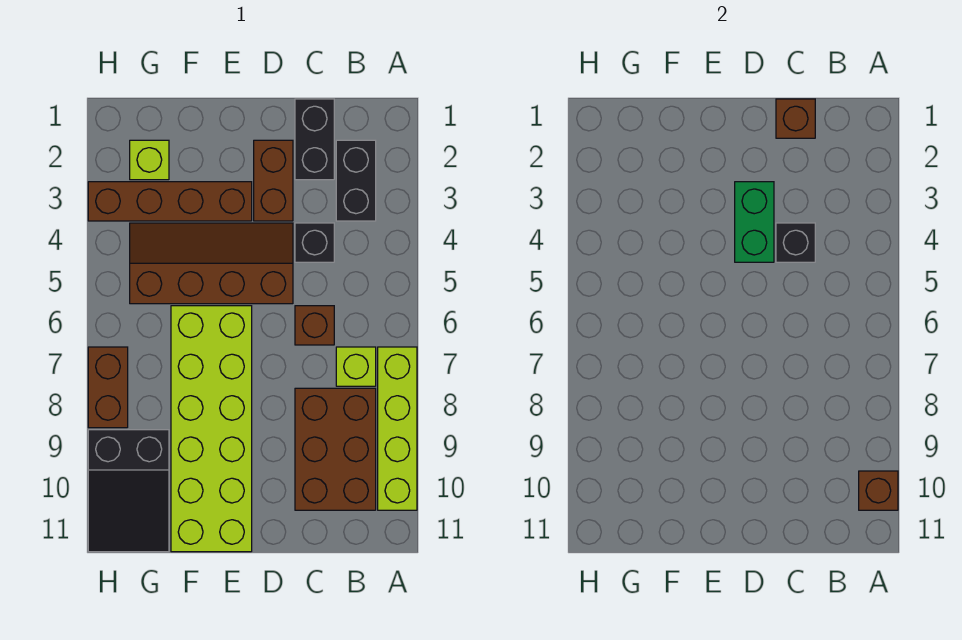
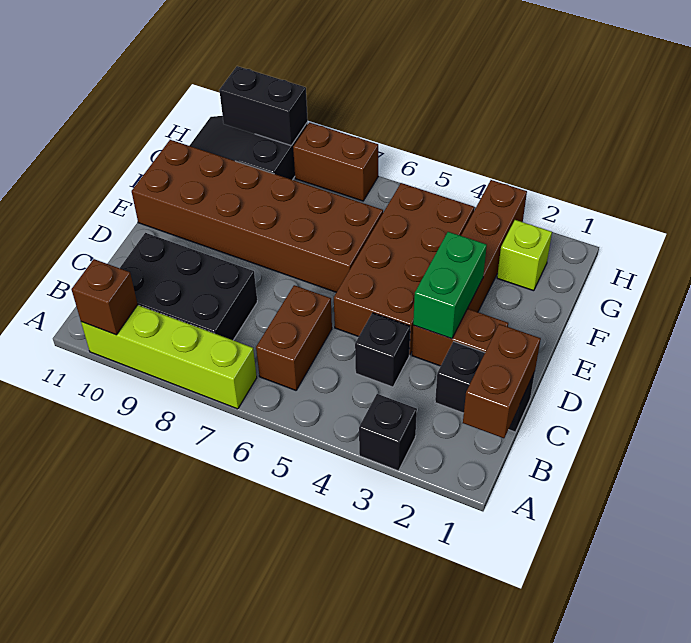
black 1x2 brick [336,140,376,221] -> black 1x2 brick moved to [219,66,308,145]
lime 1x1 brick [336,347,376,386] -> none
brown 2x3 brick [295,388,376,510] -> black 2x3 brick [120,233,257,340]
brown 1x1 brick [776,99,815,138] -> brown 1x2 brick [463,324,541,438]
black 1x1 brick [776,223,815,262] -> black 1x1 brick moved to [359,394,417,471]
brown 1x1 brick [295,306,334,345] -> brown 1x2 brick [256,285,332,390]
green 1x2 brick [735,182,774,262] -> green 1x2 brick turned to [413,232,487,339]
brown 2x4 slope [130,223,293,304] -> brown 2x4 brick [334,183,474,355]
lime 2x6 brick [171,306,252,552] -> brown 2x6 brick [132,140,383,292]

